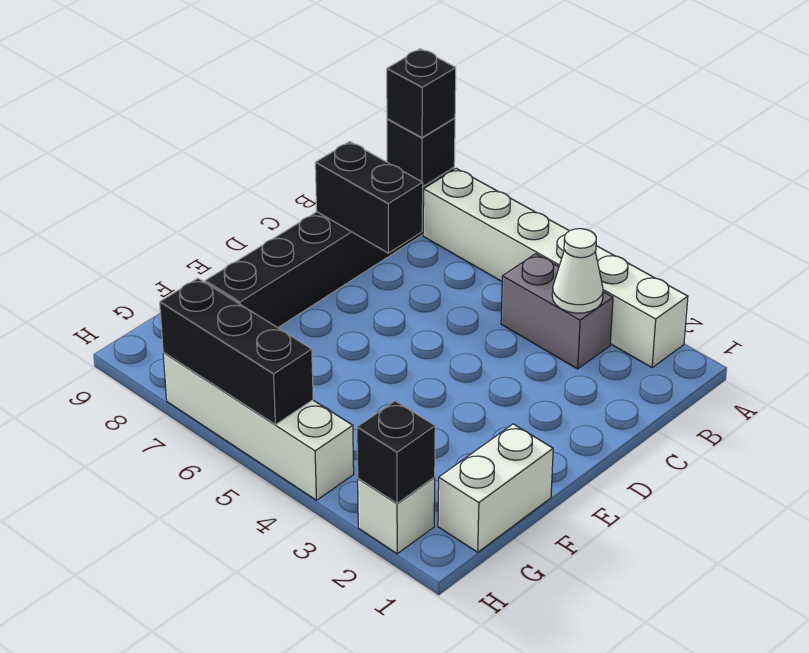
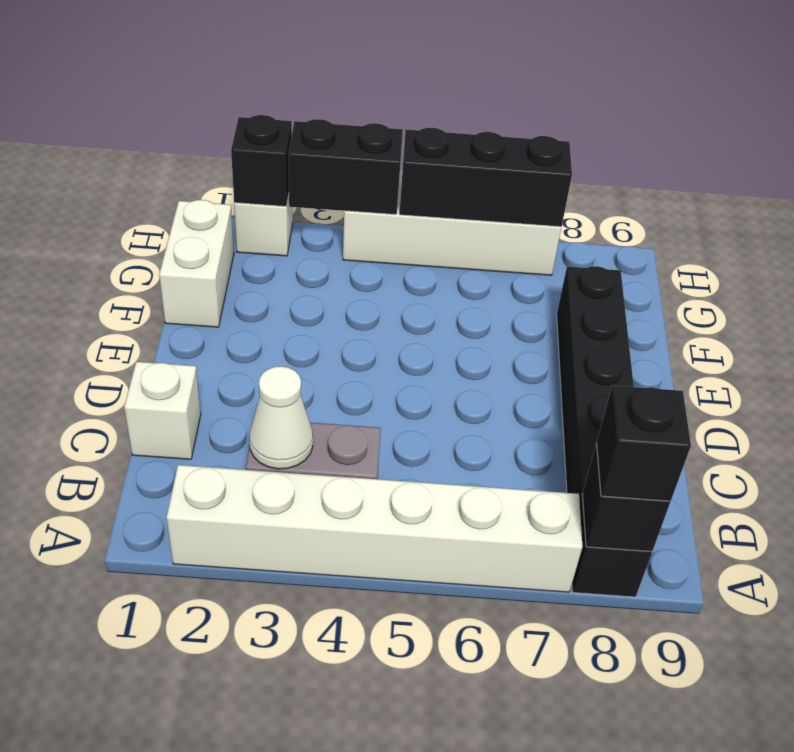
none -> white 1x1 brick [124,362,201,459]
black 1x2 brick [315,142,423,253] -> black 1x2 brick moved to [289,119,403,215]

